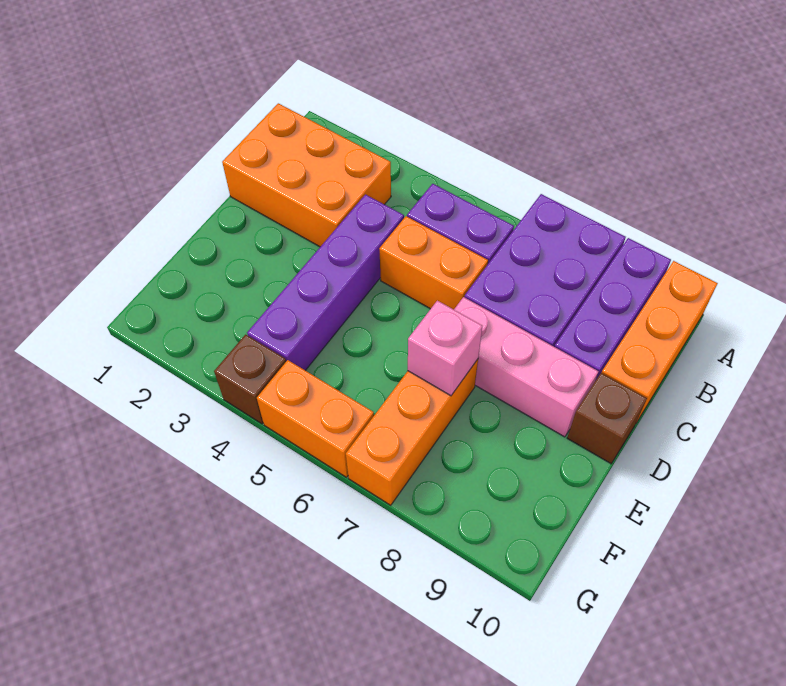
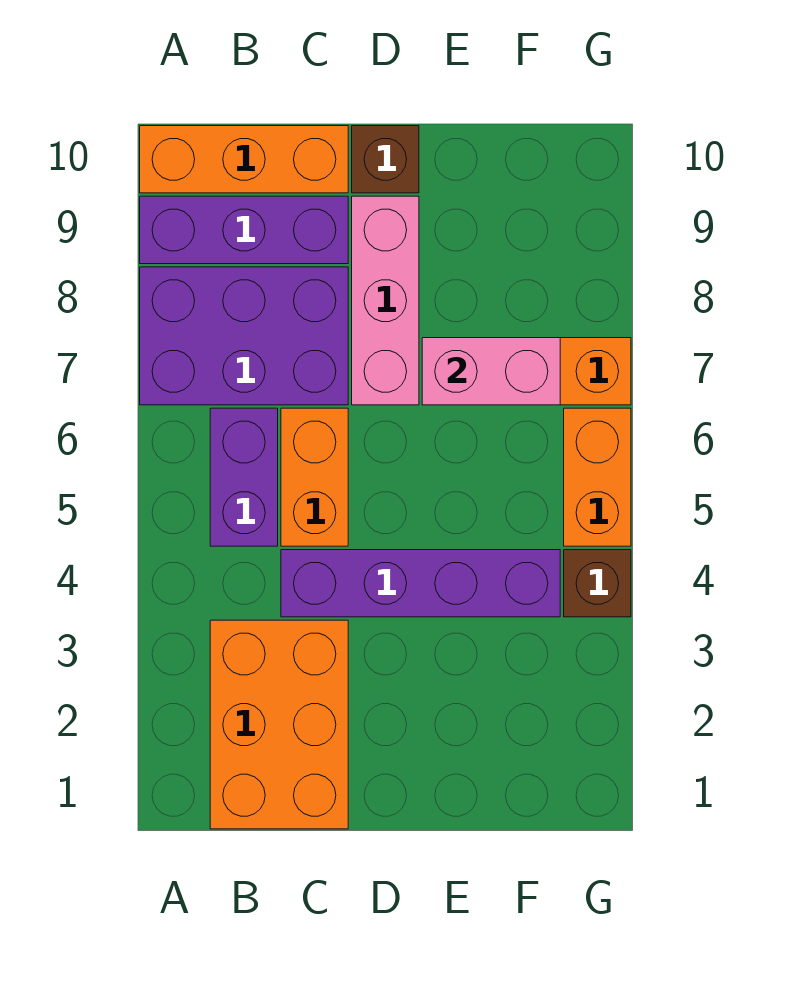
pink 1x1 brick [408,300,482,396] -> pink 1x2 brick [422,338,560,405]

